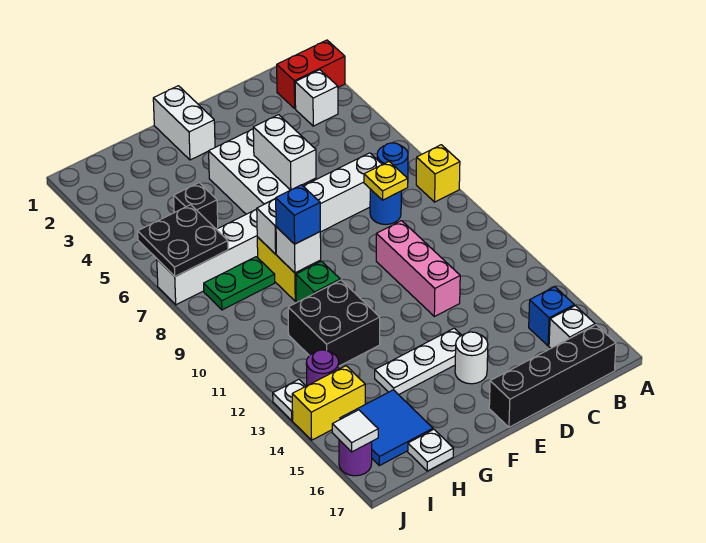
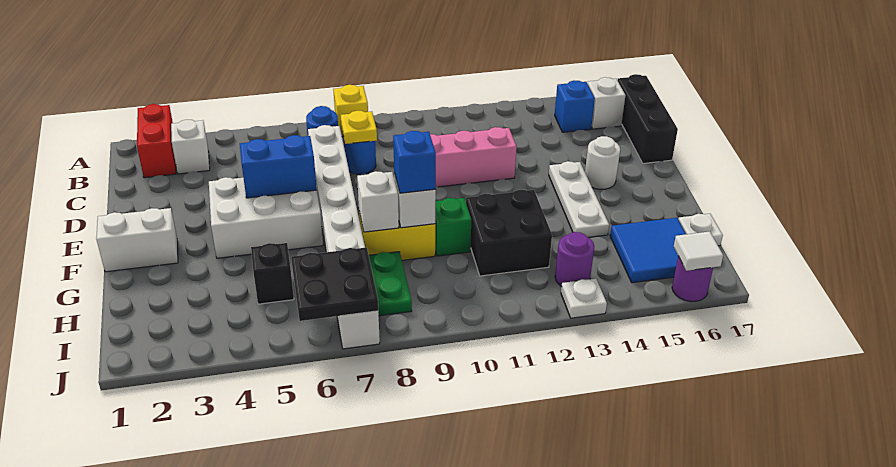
black 1x4 brick [489,325,616,427] -> black 1x3 brick [618,74,678,164]
white 1x2 brick [253,115,316,190] -> blue 1x2 brick [240,135,317,198]
yellow 1x2 brick [292,366,365,440] -> none

